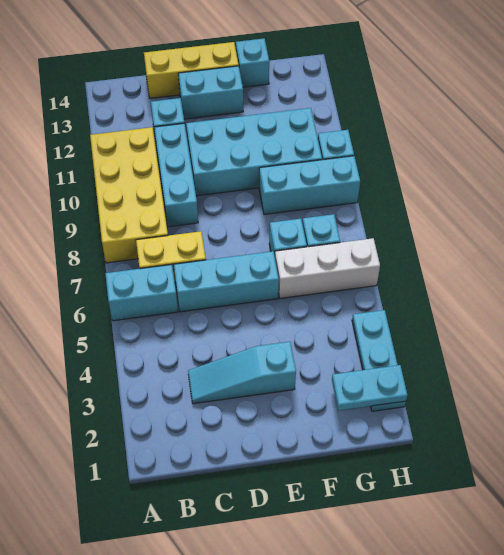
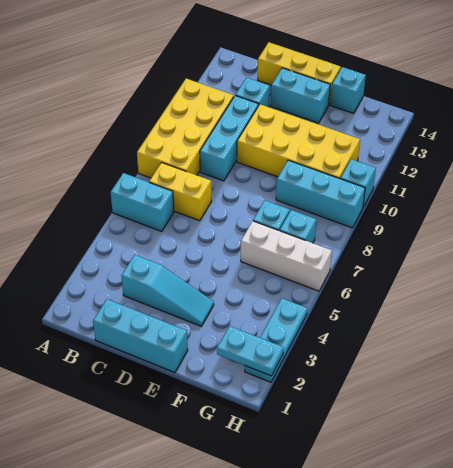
cyan 1x3 slope [188,342,296,404] -> cyan 1x3 slope turned to [121,255,214,326]
cyan 1x3 brick [174,251,279,312] -> cyan 1x3 brick moved to [93,299,188,373]
cyan 2x4 brick [186,108,322,196] -> yellow 2x4 brick [237,104,360,179]

